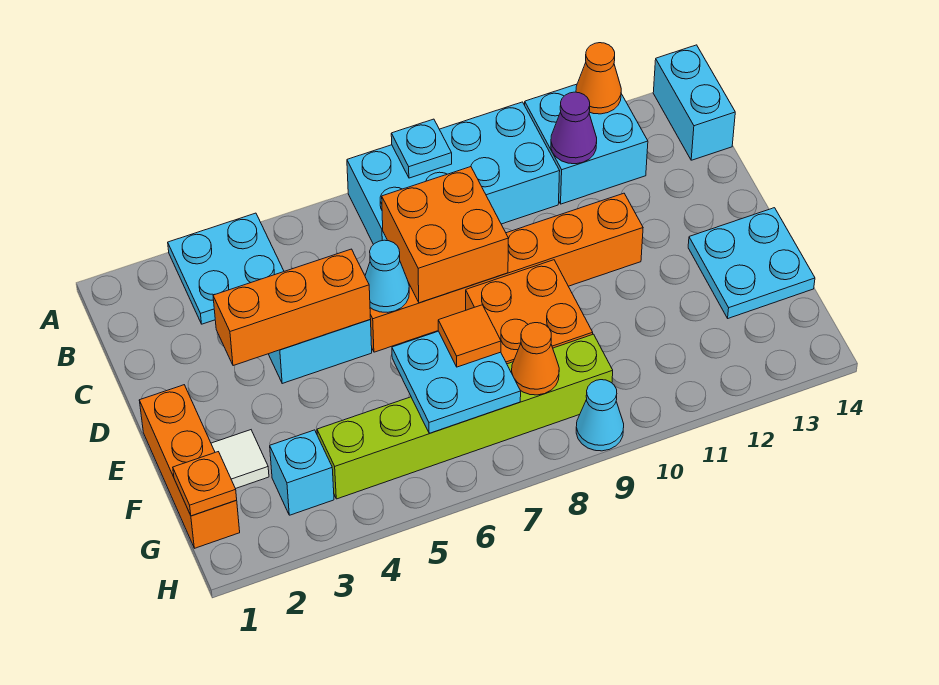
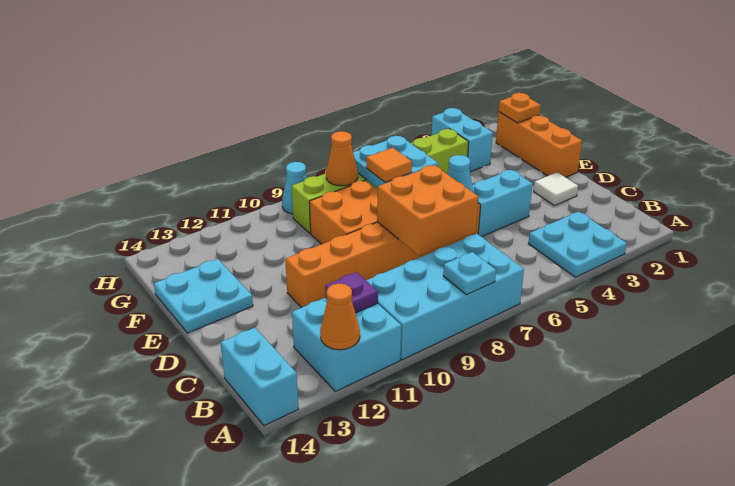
purple 1x1 cone [551,92,597,164] -> purple 1x1 plate [325,272,378,313]
orange 1x3 brick [213,249,371,366] -> none
white 1x1 tile [211,430,269,489] -> white 1x1 tile moved to [534,172,578,205]
cyan 1x1 brick [270,430,334,515] -> cyan 1x2 brick [431,108,493,172]

